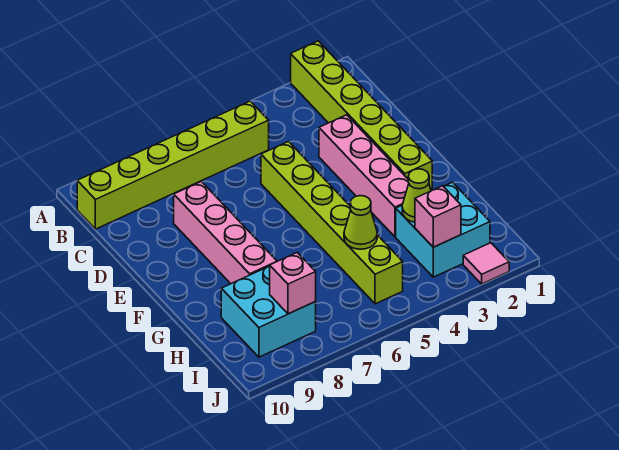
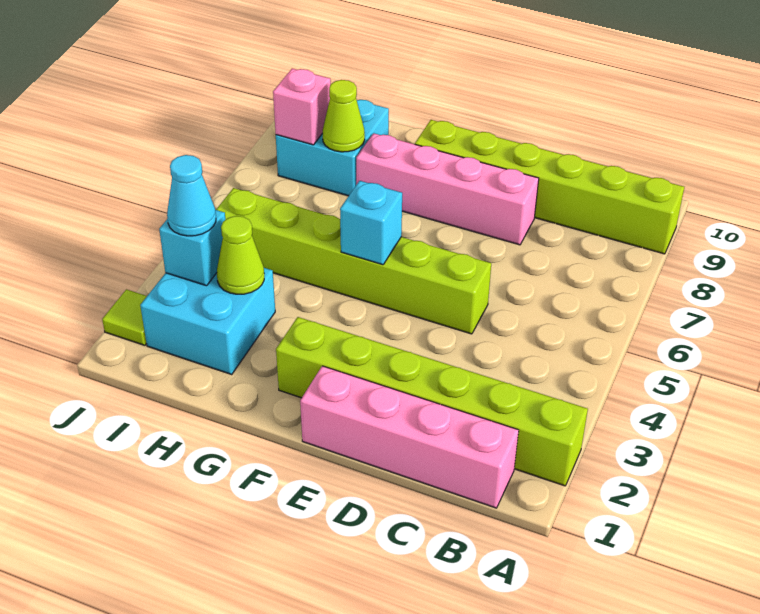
lime 1x6 brick [77,101,269,229] -> lime 1x6 brick turned to [415,120,684,254]
pink 1x4 brick [319,115,409,237] -> pink 1x4 brick moved to [300,366,519,508]
none -> cyan 1x1 brick [340,181,402,265]
lime 1x1 cone [344,196,377,249] -> lime 1x1 cone moved to [323,80,365,152]
pink 1x1 brick [415,186,461,247] -> cyan 1x1 brick [159,210,225,286]
none -> cyan 1x1 cone [167,155,216,236]
pink 1x1 tile [463,243,509,284] -> lime 1x1 tile [102,290,147,345]

